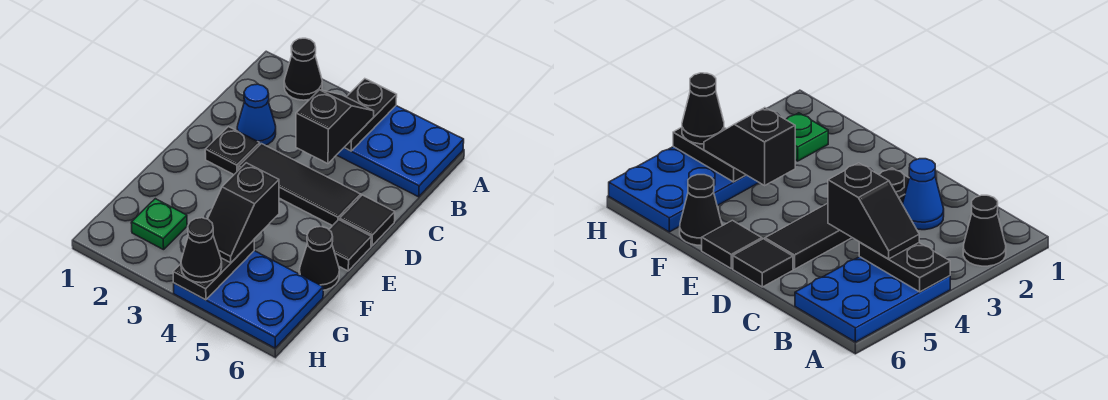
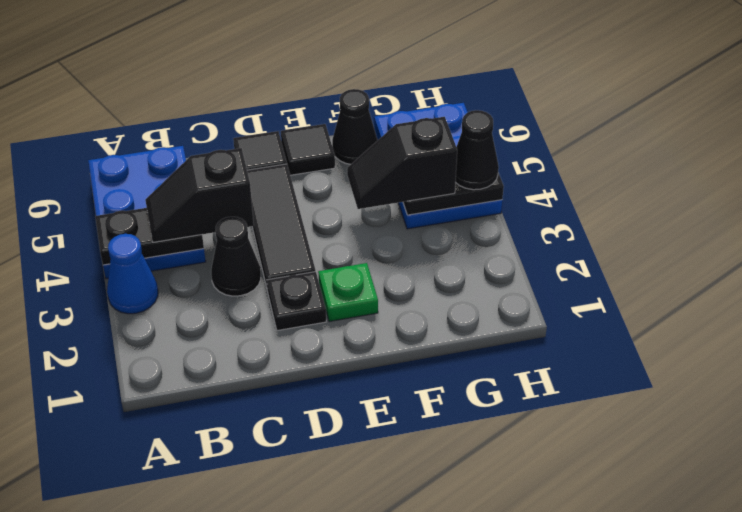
black 1x1 cone [284,38,322,100] -> black 1x1 cone moved to [211,217,261,296]
blue 1x1 cone [237,84,276,145] -> blue 1x1 cone moved to [107,234,158,314]
black 1x2 slope [208,163,279,263] -> black 1x2 slope turned to [347,117,457,209]
green 1x1 plate [131,199,187,250] -> green 1x1 plate moved to [318,263,378,322]

